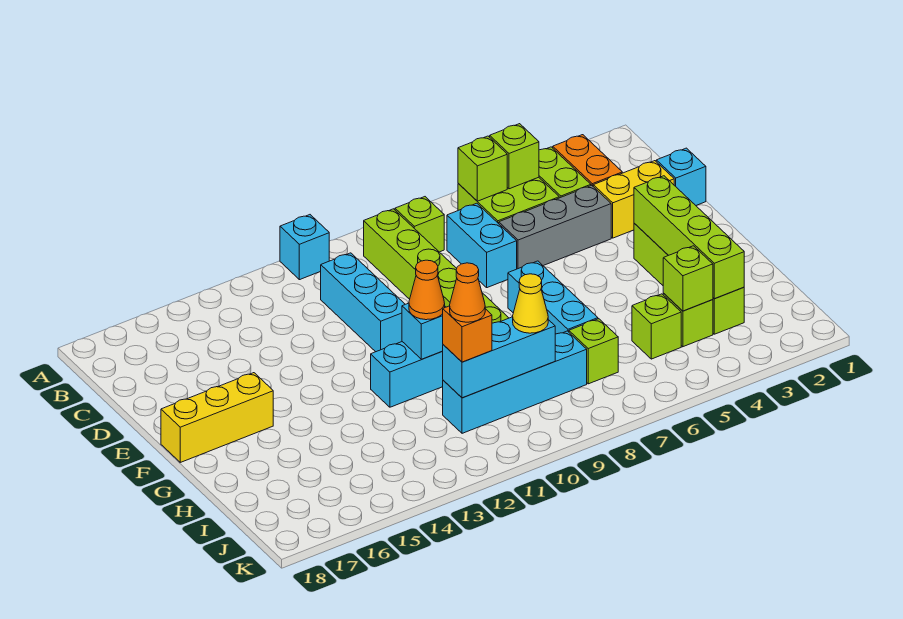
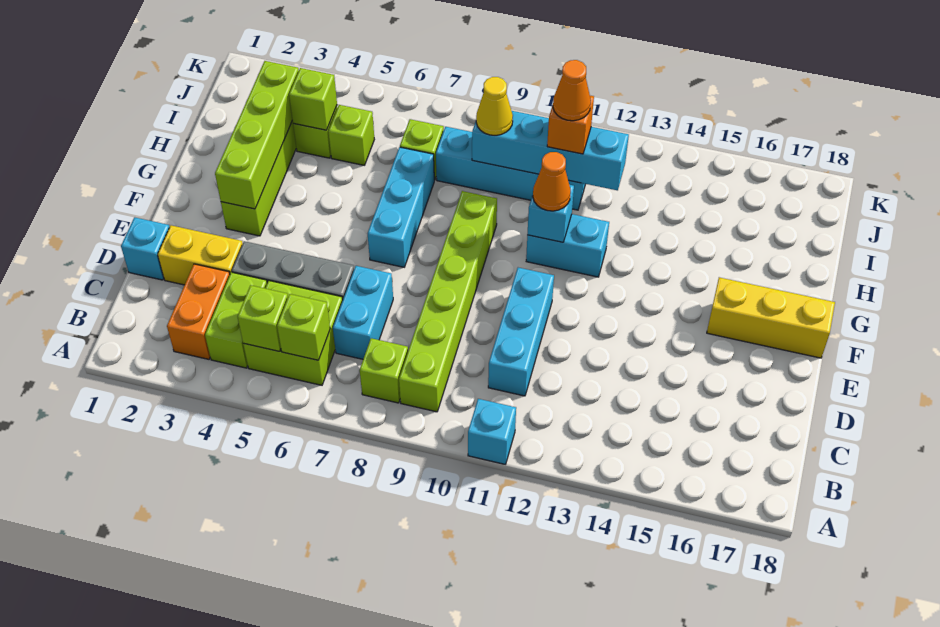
cyan 1x3 brick [442,317,555,398] -> cyan 1x4 brick [472,111,629,190]

